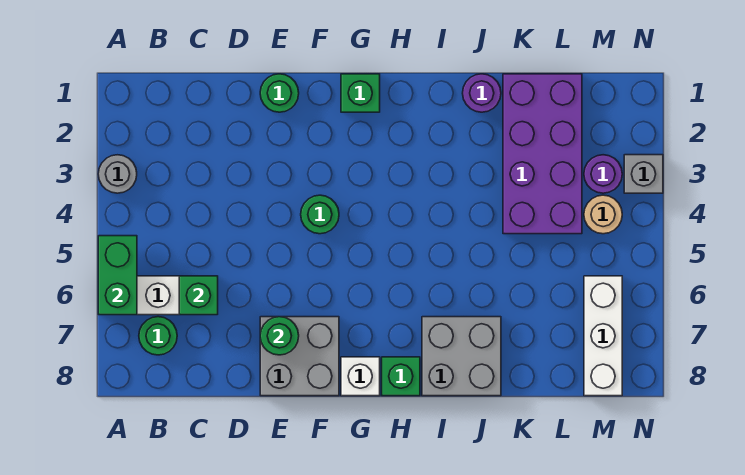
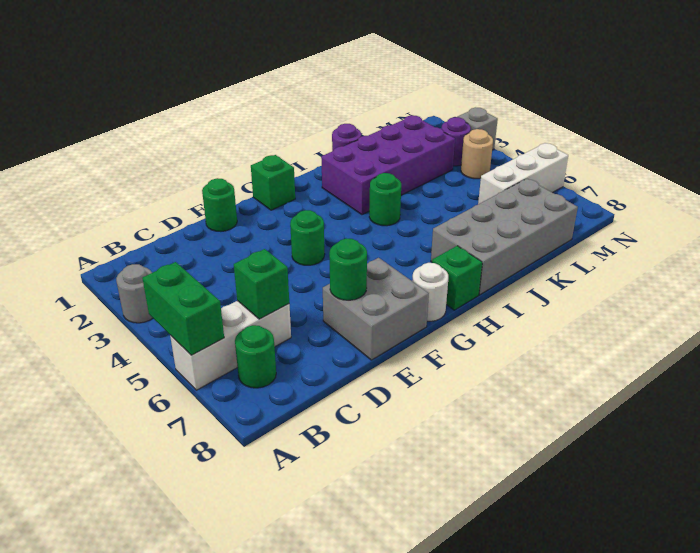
white 1x1 brick [341,357,380,396] -> white 1x1 round brick [412,263,448,321]
none -> green 1x1 round brick [369,173,401,226]
grey 2x2 brick [422,317,501,396] -> grey 2x4 brick [431,179,578,295]
purple 2x4 brick [503,74,582,234] -> purple 2x4 brick turned to [321,115,455,215]
white 1x3 brick [584,276,622,396] -> white 1x3 brick turned to [478,143,568,204]

